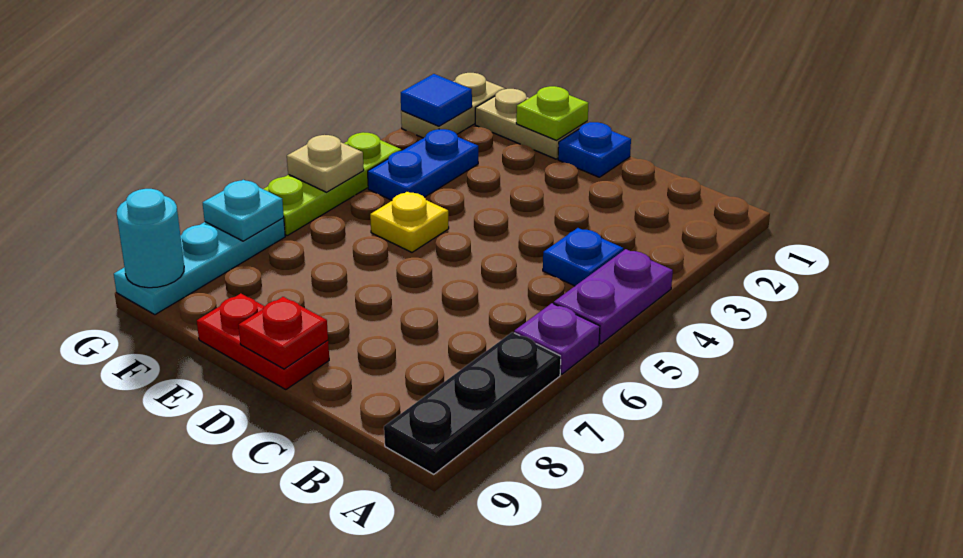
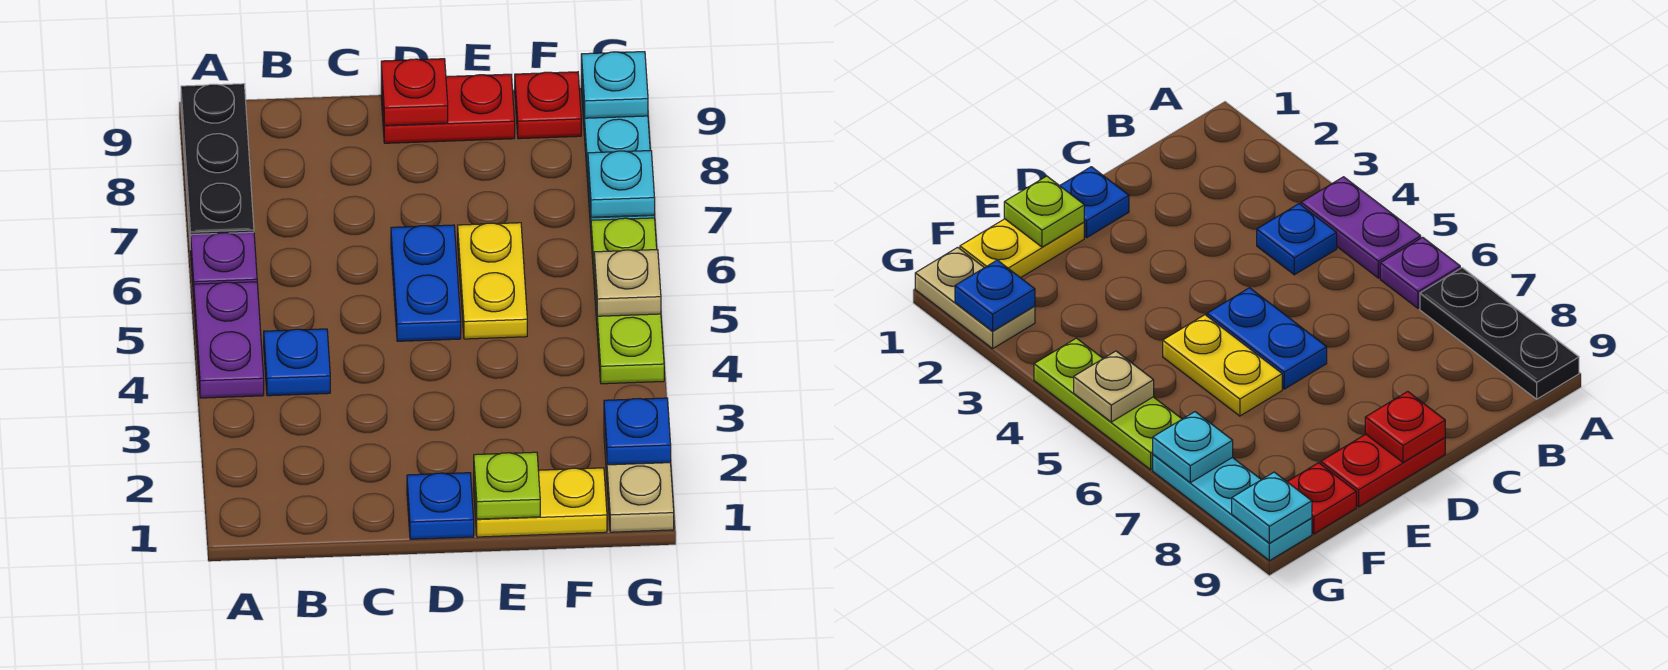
tan 1x2 plate [475,89,588,159] -> yellow 1x2 plate [474,468,607,537]
yellow 1x1 plate [370,191,449,252] -> yellow 1x2 plate [458,223,527,339]
blue 1x2 plate [368,129,478,200] -> blue 1x2 plate moved to [391,225,461,341]
none -> red 1x1 plate [515,72,581,139]
blue 1x1 tile [401,74,472,126] -> blue 1x1 plate [604,398,671,465]
cyan 1x1 round brick [117,189,184,288] -> cyan 1x1 plate [581,52,648,118]

